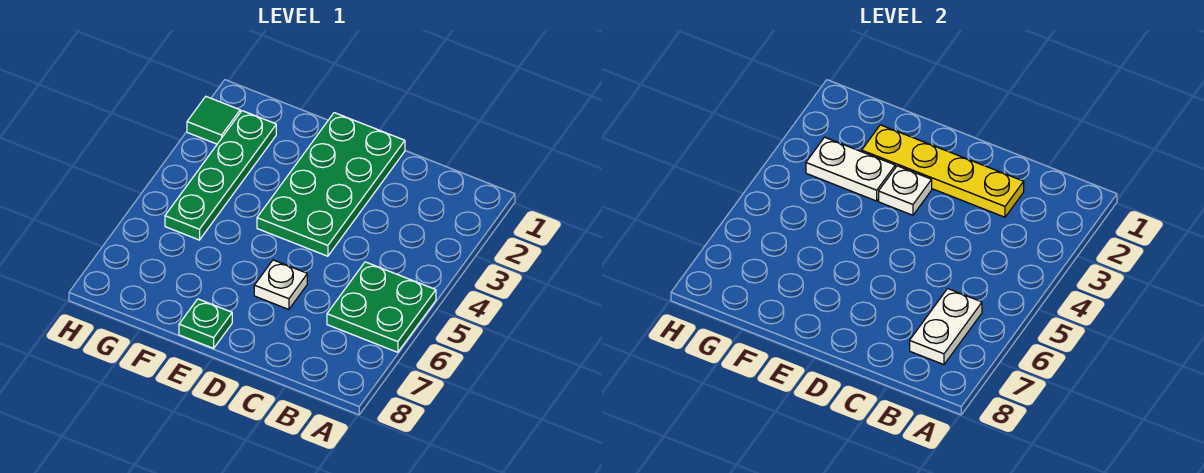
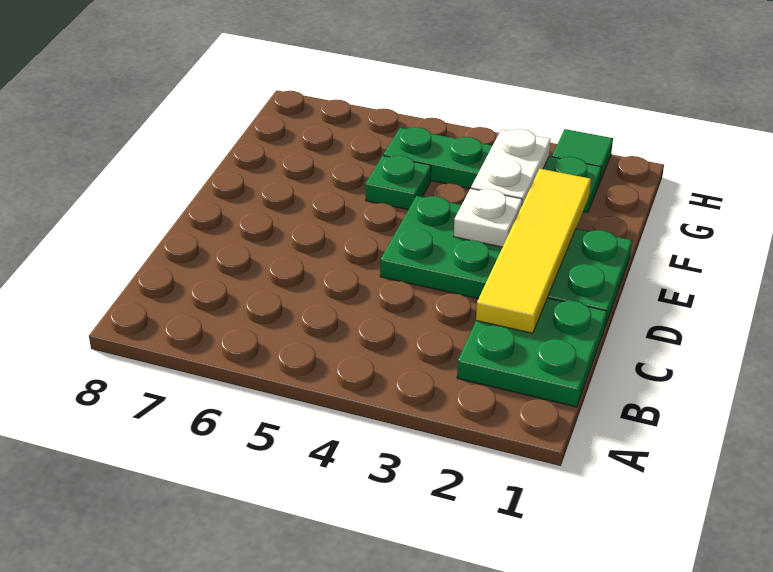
green 2x2 plate [327,262,436,352] -> green 2x2 plate moved to [457,298,607,407]
white 1x2 plate [910,289,982,365] -> none
yellow 1x4 plate [862,125,1024,217] -> yellow 1x4 tile [476,169,591,333]
white 1x1 plate [254,260,307,309] -> none
green 1x1 plate [179,299,232,348] -> green 1x1 plate moved to [365,156,431,210]

